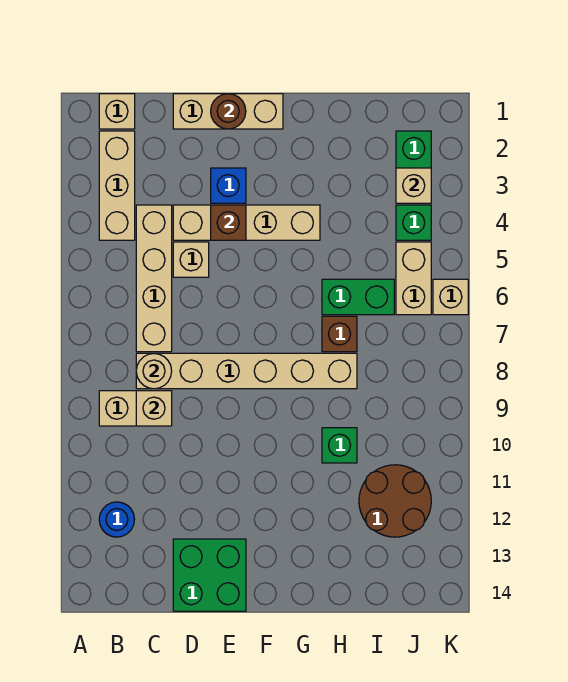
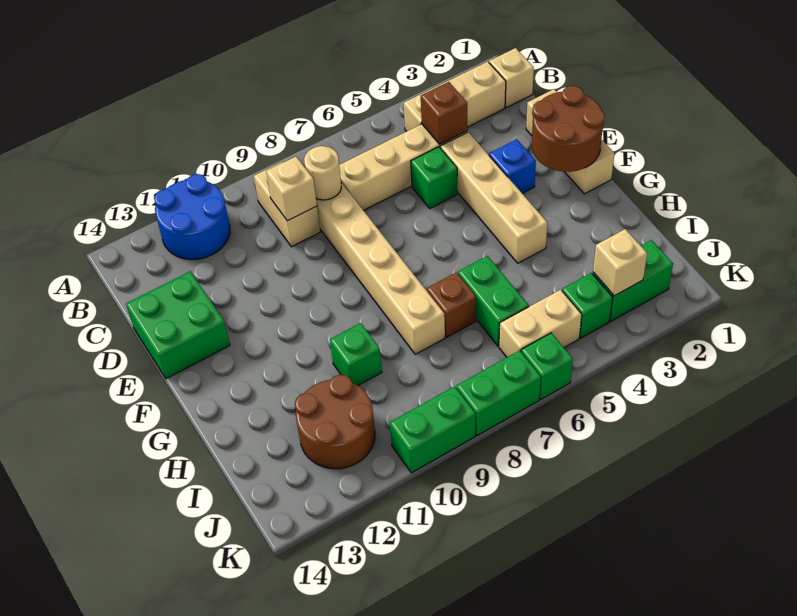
blue 1x1 round brick [99,502,134,537] -> blue 2x2 round brick [154,174,230,259]
tan 1x1 brick [173,242,209,277] -> green 1x1 brick [411,147,458,208]
brown 1x1 round brick [211,94,246,129] -> brown 2x2 round brick [532,86,605,172]
brown 1x1 brick [211,205,246,240] -> brown 1x1 brick moved to [421,82,467,144]
tan 1x1 brick [433,279,468,315] -> green 1x1 brick [521,333,573,399]
none -> green 1x2 brick [456,351,541,436]
none -> green 1x2 brick [390,386,475,473]

